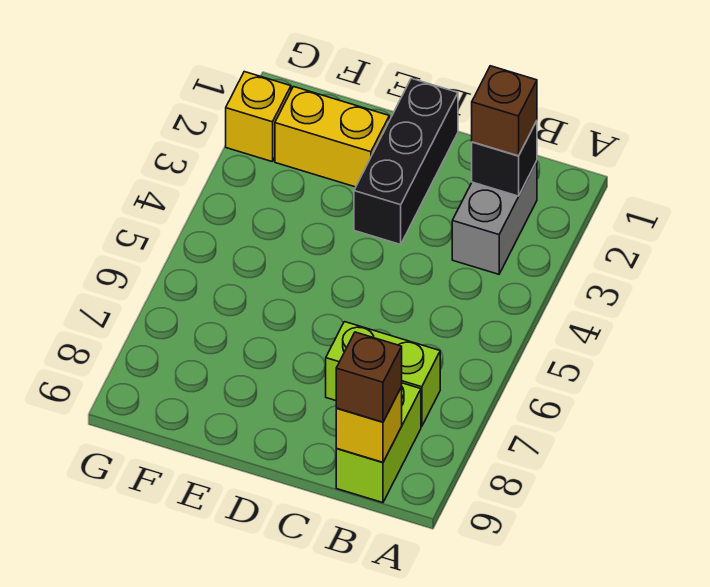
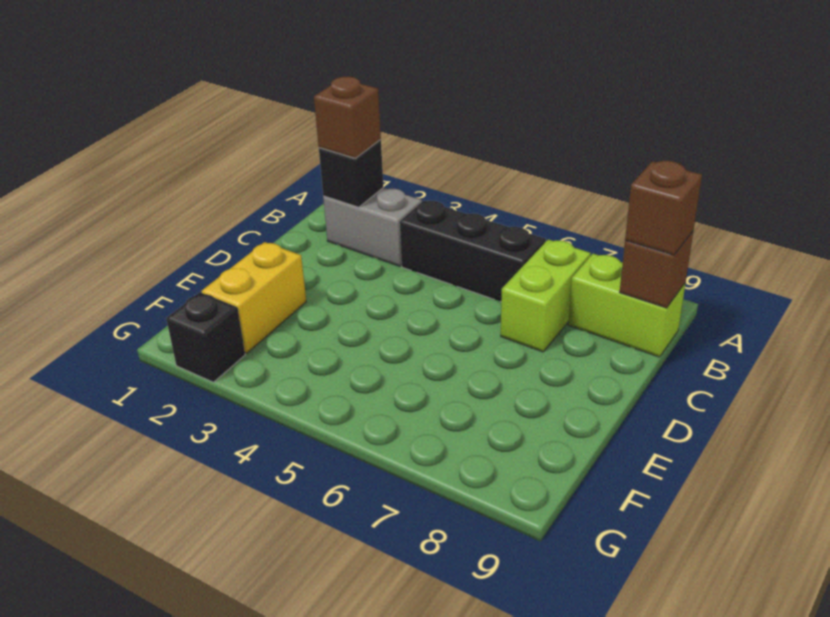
yellow 1x1 brick [336,387,402,462] -> brown 1x1 brick [620,232,693,308]
black 1x3 brick [354,78,458,244] -> black 1x3 brick moved to [400,201,546,302]
yellow 1x1 brick [226,72,291,162] -> black 1x1 brick [166,292,245,382]

